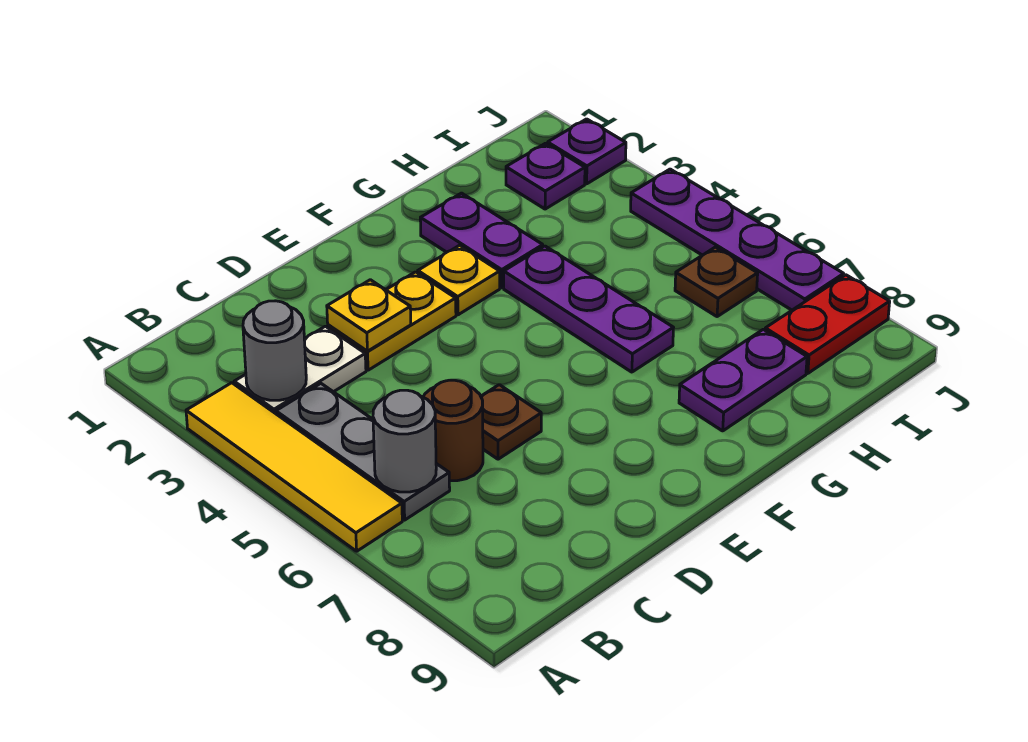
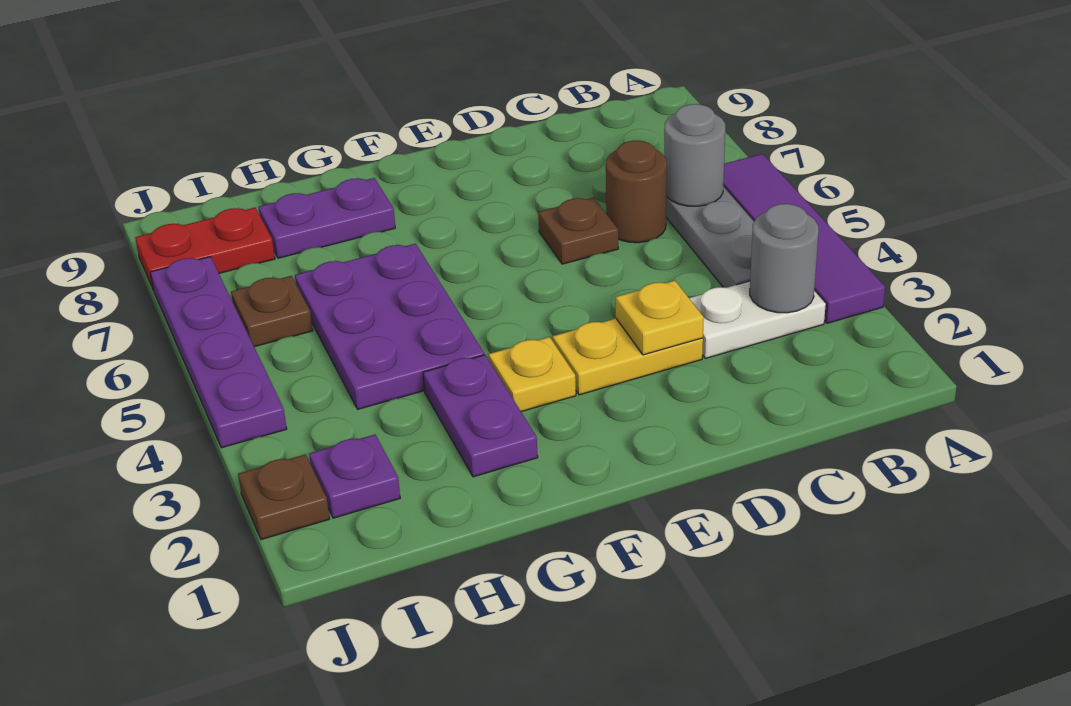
yellow 1x4 tile [186,383,402,551] -> purple 1x4 tile [723,154,885,323]
purple 1x3 plate [504,246,673,372] -> purple 2x3 plate [295,244,484,409]
purple 1x1 plate [548,119,626,184] -> brown 1x1 plate [238,454,329,540]

